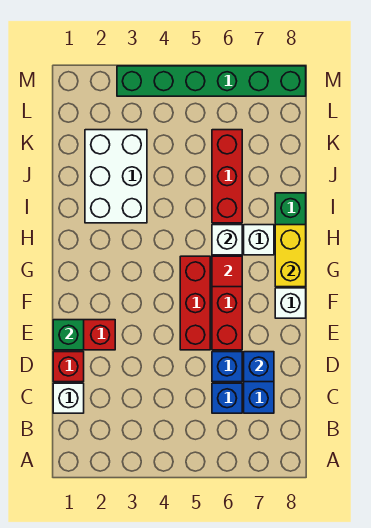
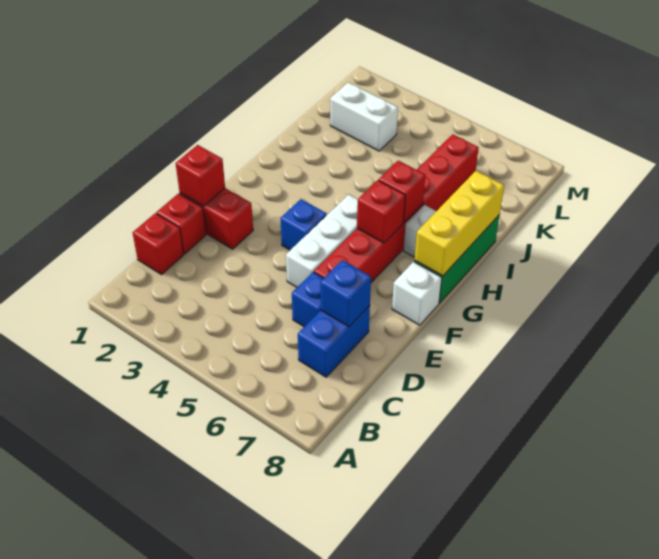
white 1x1 brick [53,383,84,413] -> red 1x1 brick [133,213,184,275]
blue 1x1 brick [212,383,242,413] -> blue 1x1 brick moved to [280,199,327,250]
green 1x1 brick [53,320,84,350] -> red 1x1 brick [176,145,225,206]
red 1x3 brick [180,256,210,350] -> white 1x3 brick [286,195,358,287]
red 1x1 tile [212,256,242,287] -> red 1x1 brick [357,180,405,243]
yellow 1x2 brick [275,225,306,287] -> yellow 1x3 brick [415,171,504,276]
white 1x1 brick [212,225,242,255] -> red 1x1 brick [379,161,425,222]
white 2x3 brick [85,130,147,223] -> white 1x2 brick [330,82,398,151]
green 1x6 brick [117,66,306,96] -> none

